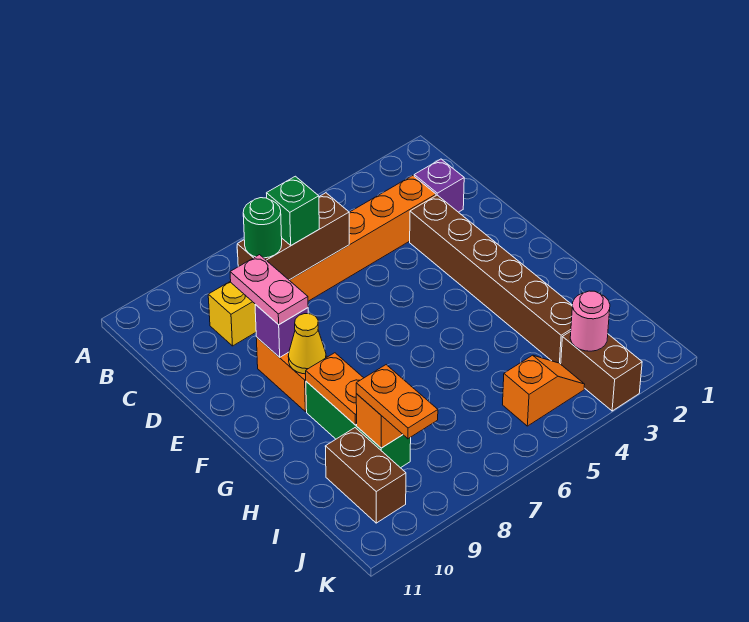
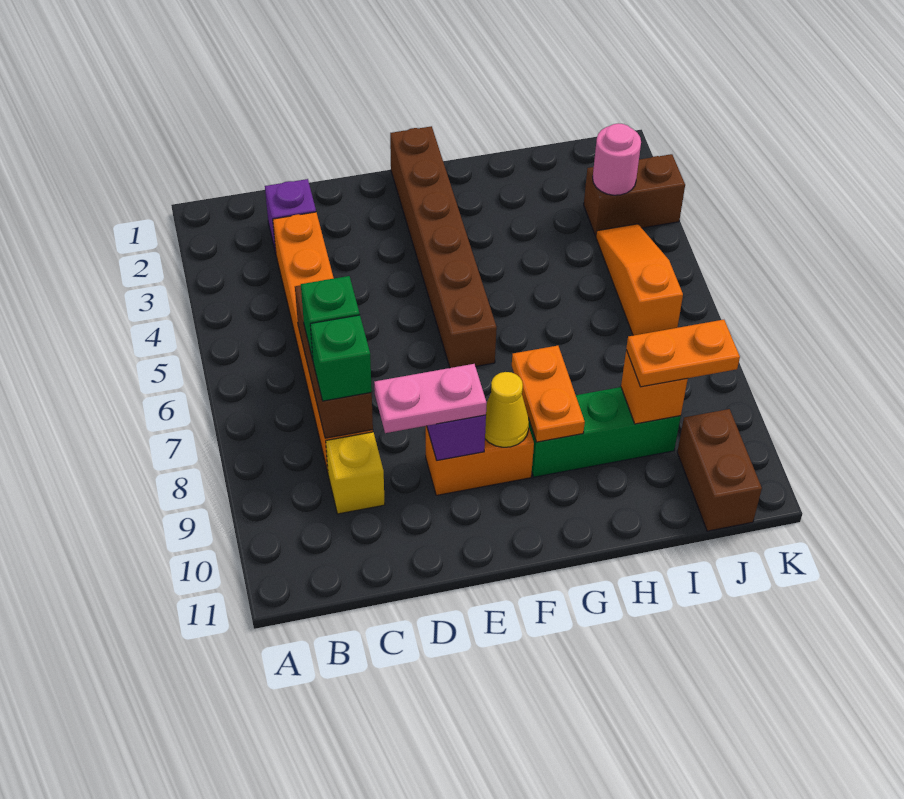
green 1x1 round brick [243,198,282,258] -> green 1x1 brick [310,315,372,401]
brown 1x6 brick [410,195,572,364] -> brown 1x6 brick turned to [390,126,497,368]
orange 1x2 plate [306,353,363,425] -> orange 1x2 plate turned to [512,346,585,442]
brown 1x2 brick [325,428,406,523] -> brown 1x2 brick turned to [677,409,762,531]
orange 1x2 slope [503,355,585,426] -> orange 1x3 slope [596,224,683,336]

